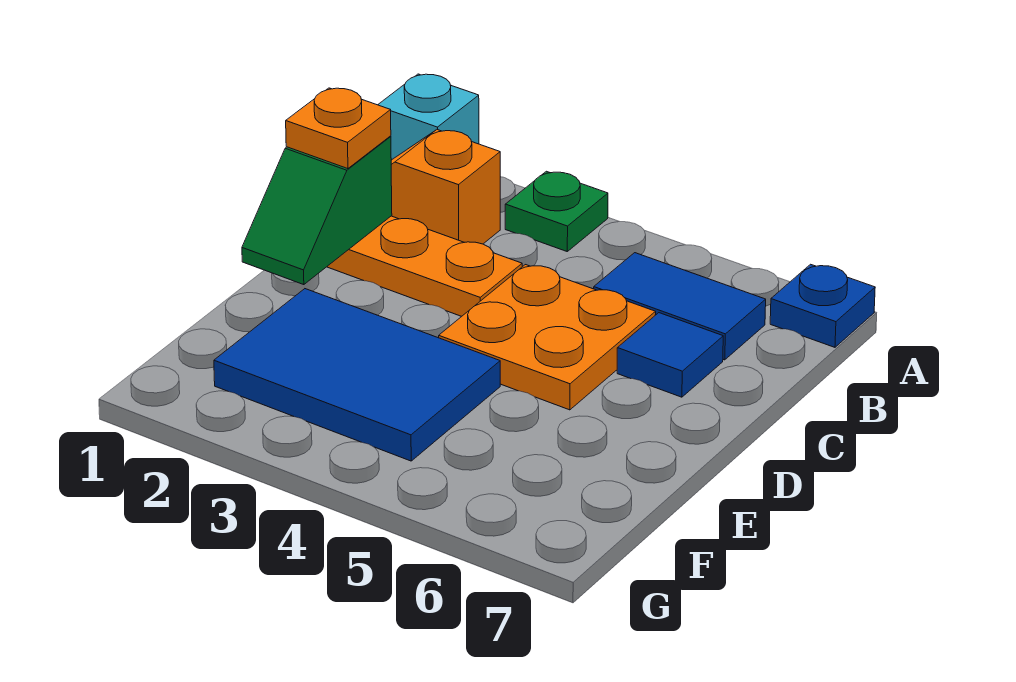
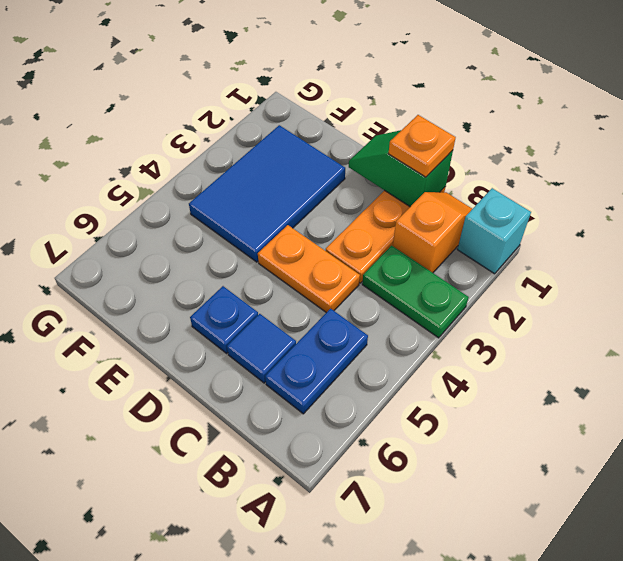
green 1x1 plate [505,171,608,251] -> green 1x2 plate [362,246,469,338]
blue 1x1 plate [770,264,875,347] -> blue 1x1 plate moved to [190,286,258,353]
blue 1x2 tile [594,253,766,360] -> blue 1x2 plate [265,309,368,414]
orange 2x2 plate [439,265,656,410] -> orange 1x2 plate [258,225,360,313]

